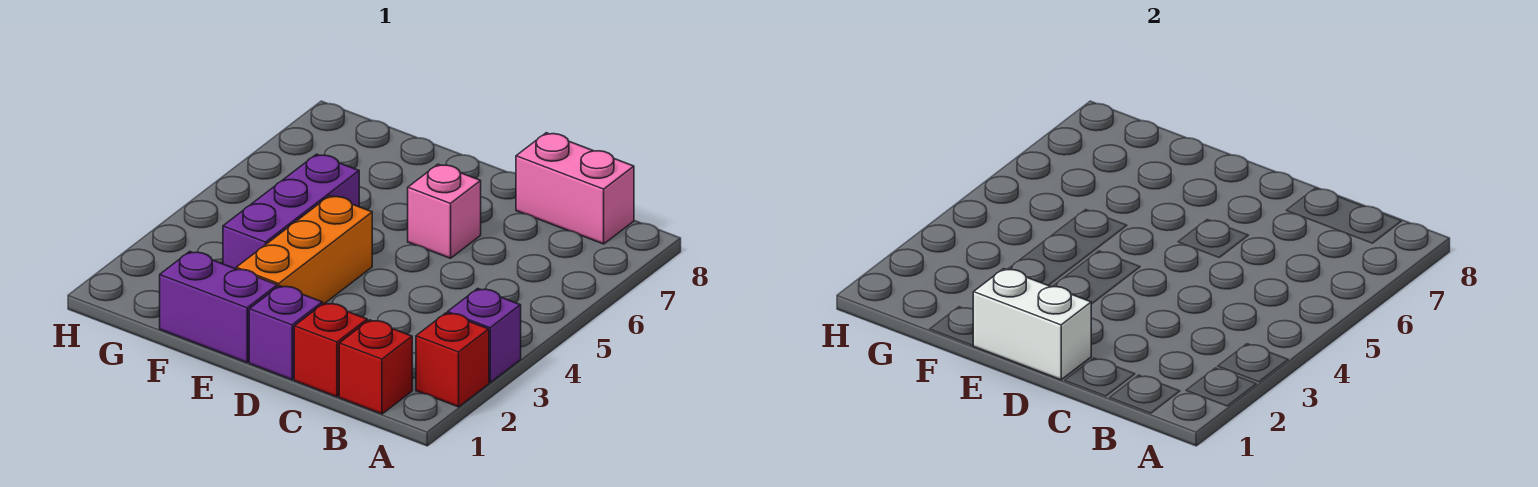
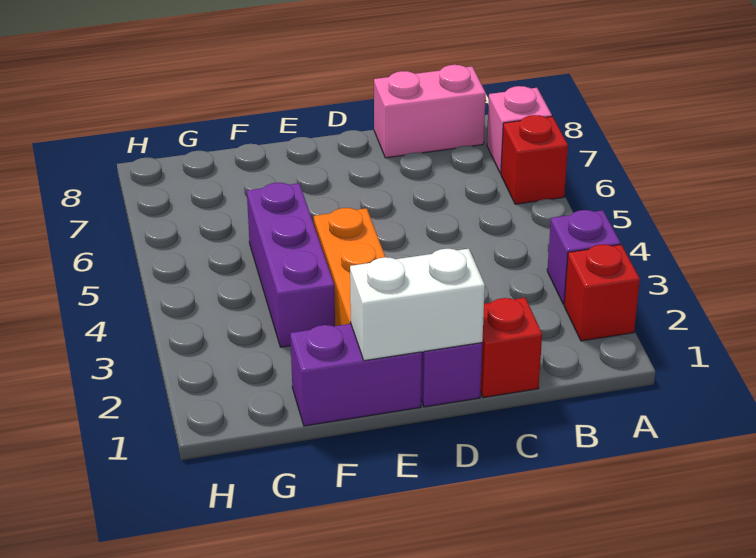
red 1x1 brick [339,320,412,414] -> red 1x1 brick moved to [501,115,568,204]
pink 1x1 brick [408,164,481,258] -> pink 1x1 brick moved to [487,86,552,174]

